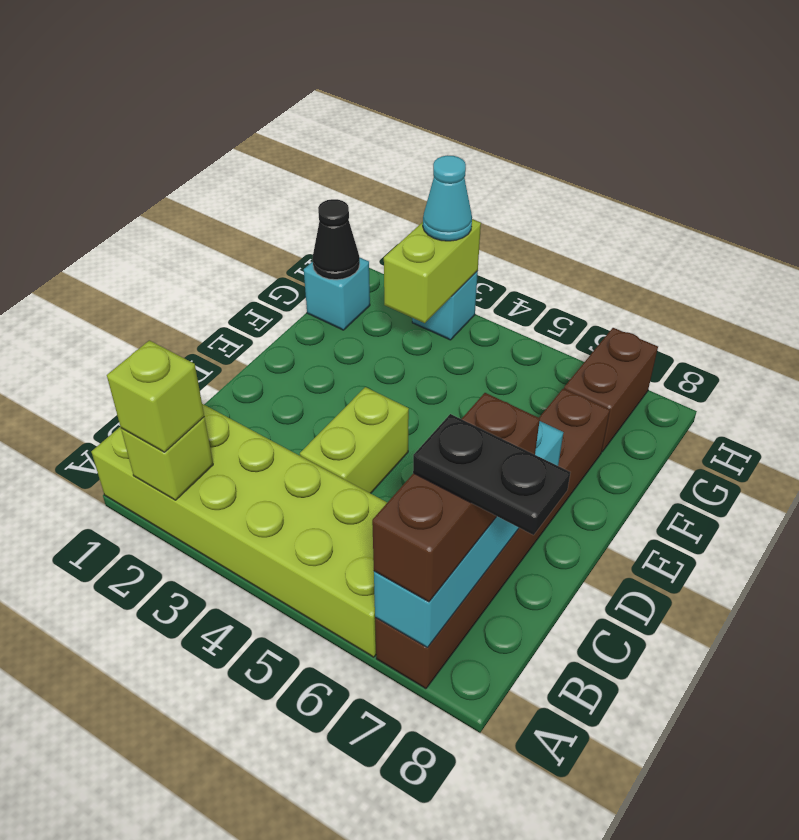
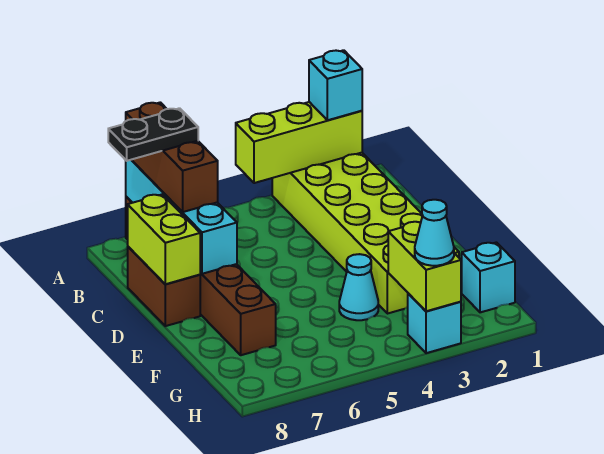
lime 2x6 brick [92,404,387,657] -> lime 2x6 brick turned to [272,153,459,314]
lime 1x1 brick [121,417,213,500] -> lime 1x3 brick [236,102,362,183]
lime 1x1 brick [107,340,204,452] -> cyan 1x1 brick [309,50,362,120]
lime 1x2 brick [300,387,409,493] -> lime 1x2 brick moved to [128,194,200,284]
none -> cyan 1x1 cone [339,254,378,320]
black 1x1 cone [312,199,360,280] -> none
brown 1x2 brick [564,328,658,452] -> brown 1x2 brick moved to [128,247,200,326]

